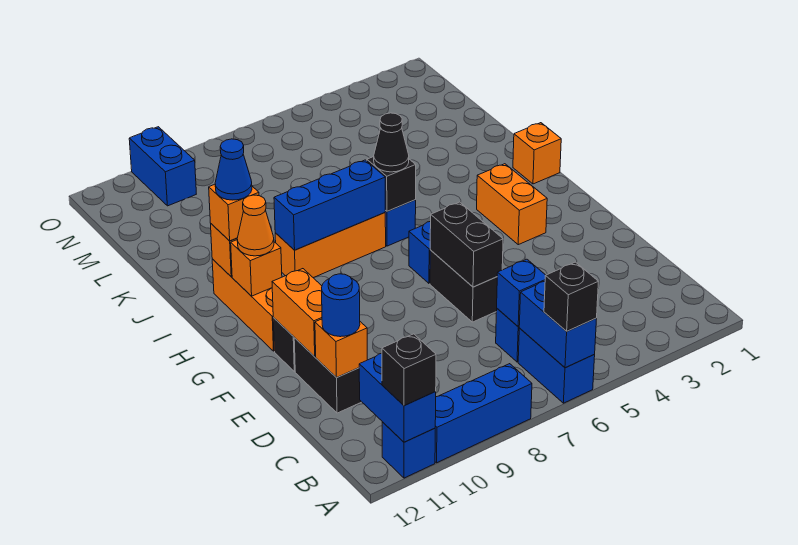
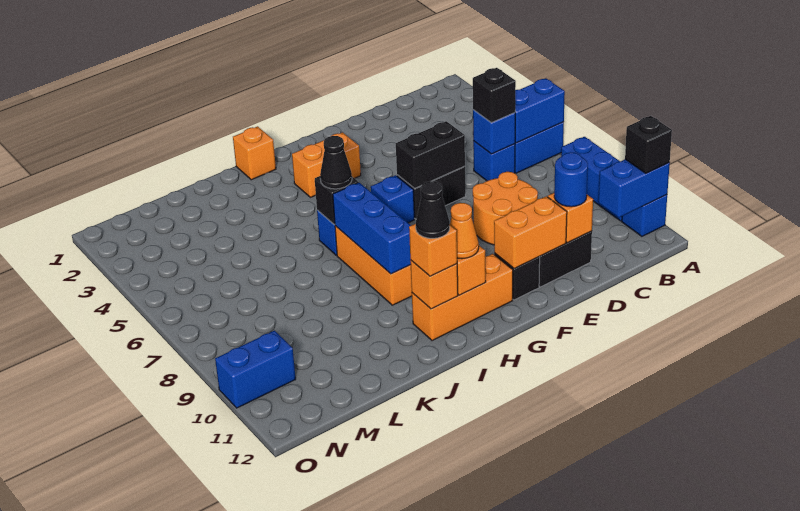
black 1x1 brick [544,262,598,331] -> black 1x1 brick moved to [473,68,516,123]
none -> orange 2x2 round brick [473,172,538,245]
blue 1x1 cone [215,139,252,200] -> black 1x1 cone [416,181,450,238]

